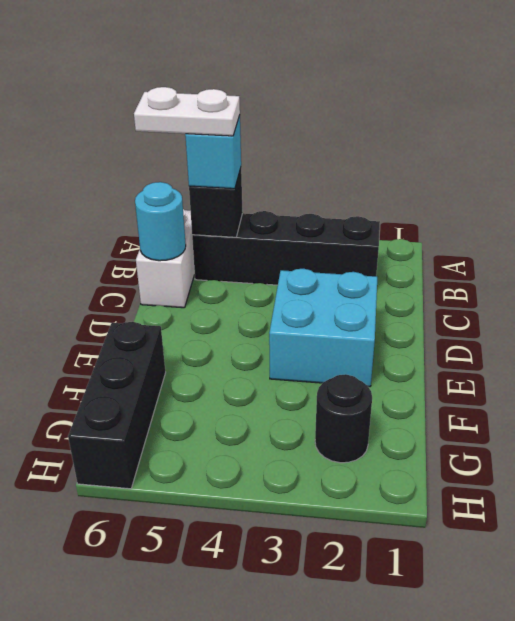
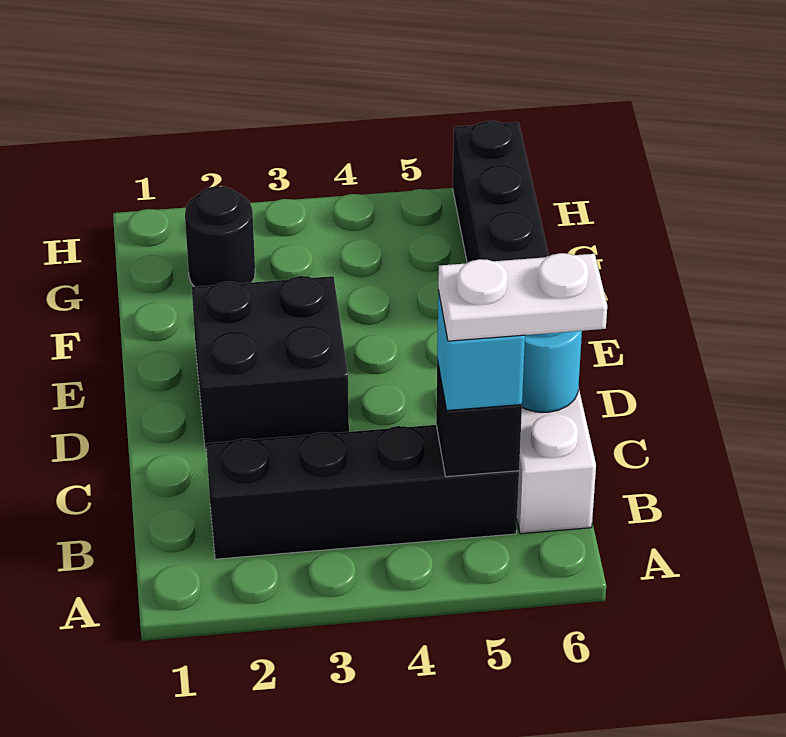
cyan 2x2 brick [269,269,377,387] -> black 2x2 brick [192,276,349,449]

